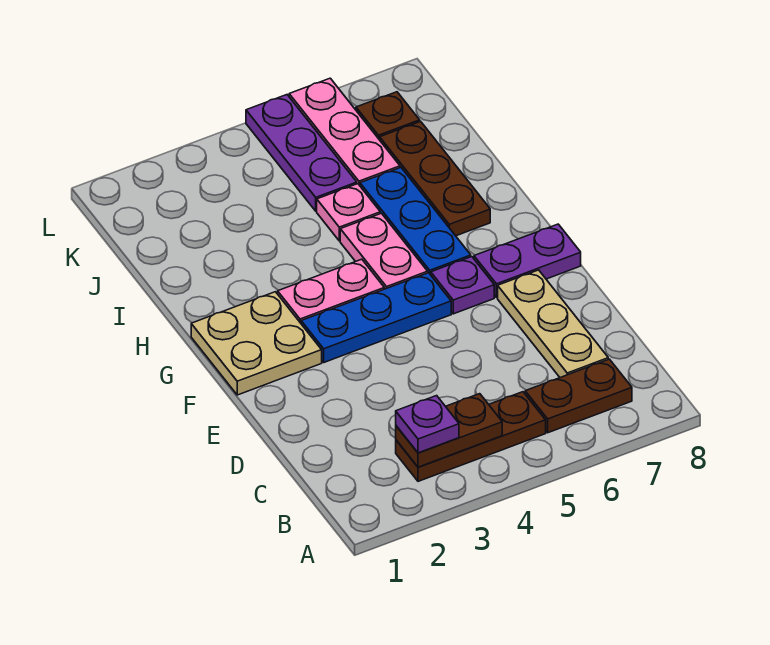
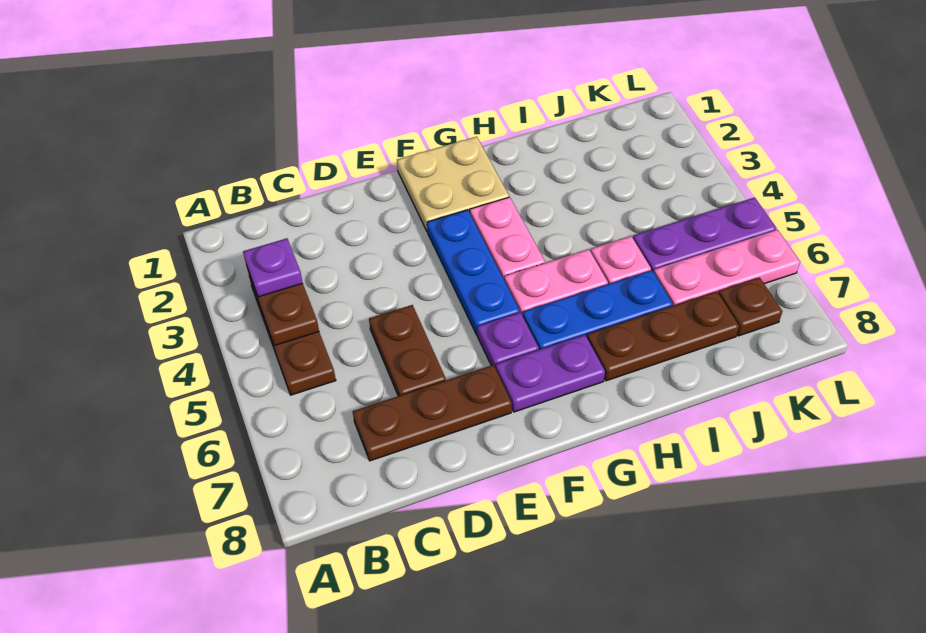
brown 1x2 plate [525,359,632,433] -> brown 1x2 plate moved to [369,305,446,396]
tan 1x3 plate [498,270,608,377] -> brown 1x3 plate [353,365,512,461]
purple 1x2 plate [474,224,581,298] -> purple 1x2 plate turned to [496,335,605,412]

